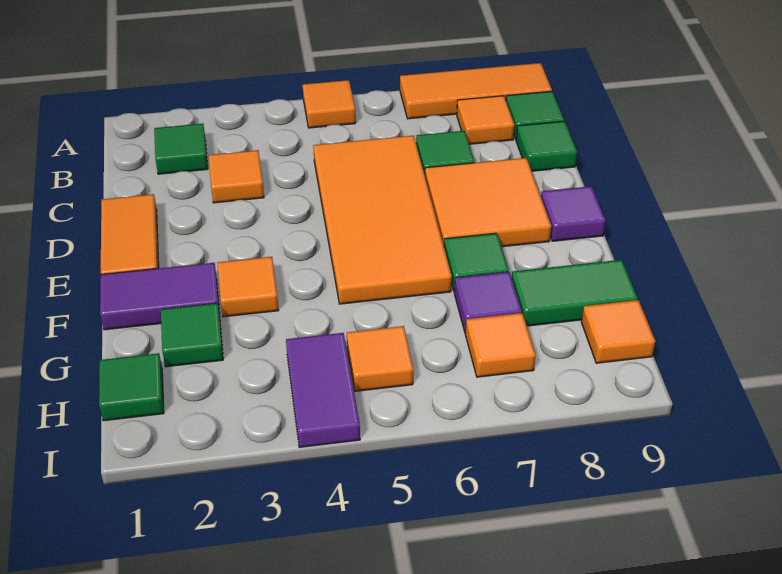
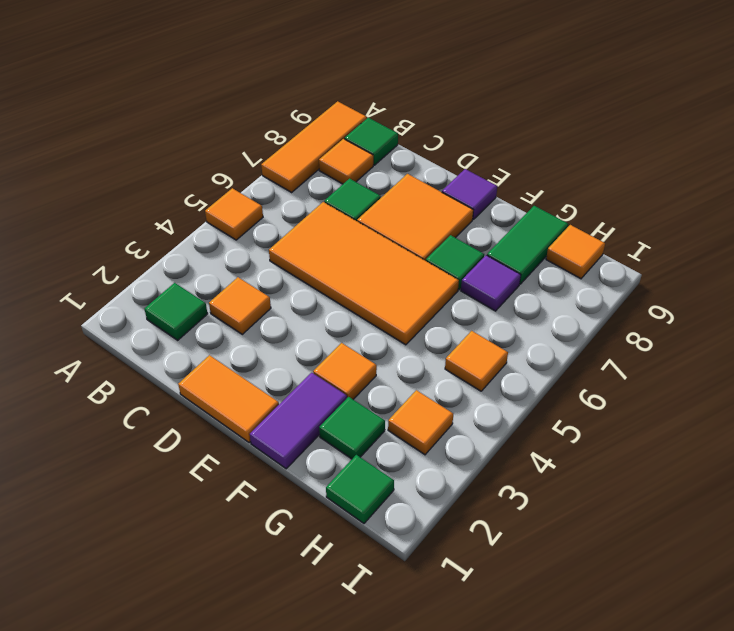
green 1x1 tile [516,121,577,171] -> none
purple 1x2 tile [286,333,360,447] -> none
orange 1x1 tile [465,313,536,377] -> orange 1x1 tile moved to [388,390,453,455]

